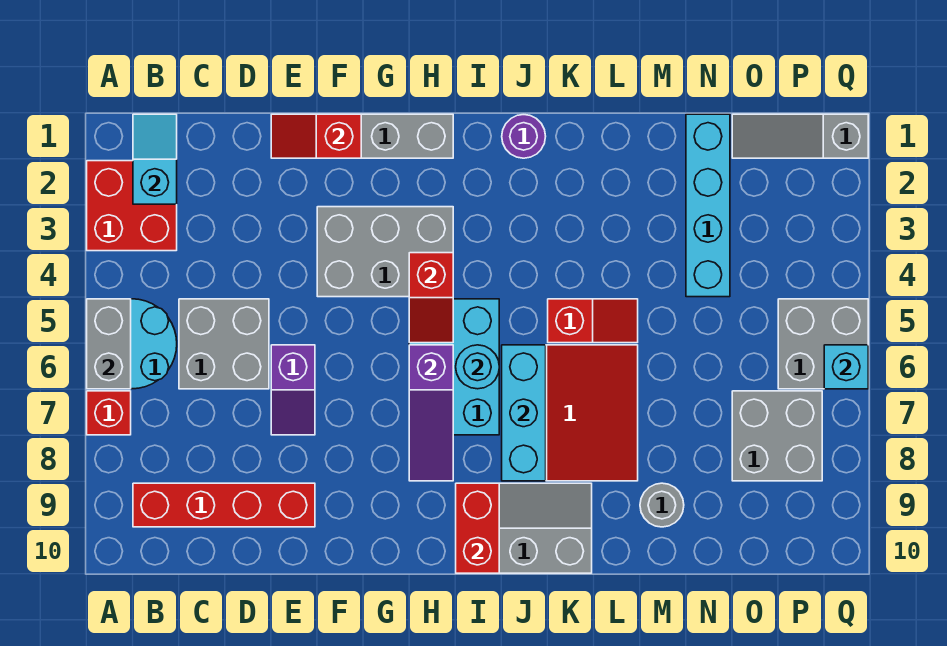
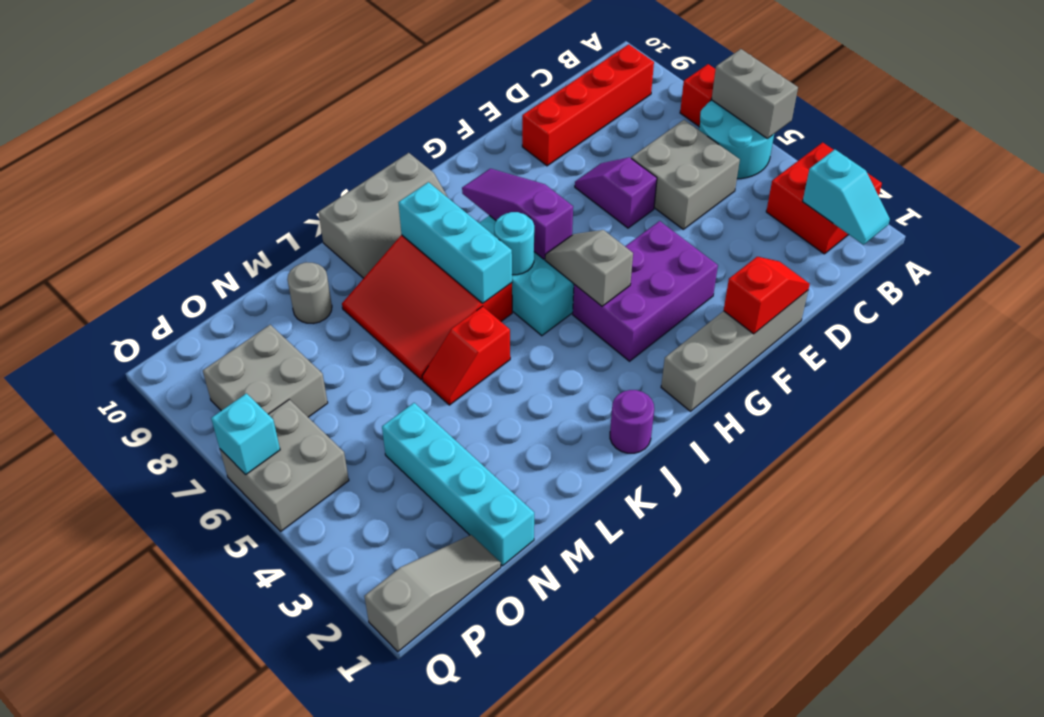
grey 2x3 brick [317,207,453,297] -> purple 2x3 brick [573,221,718,361]
red 1x2 slope [409,253,453,343] -> grey 1x2 slope [545,230,633,306]
red 1x2 brick [456,483,499,573] -> none

